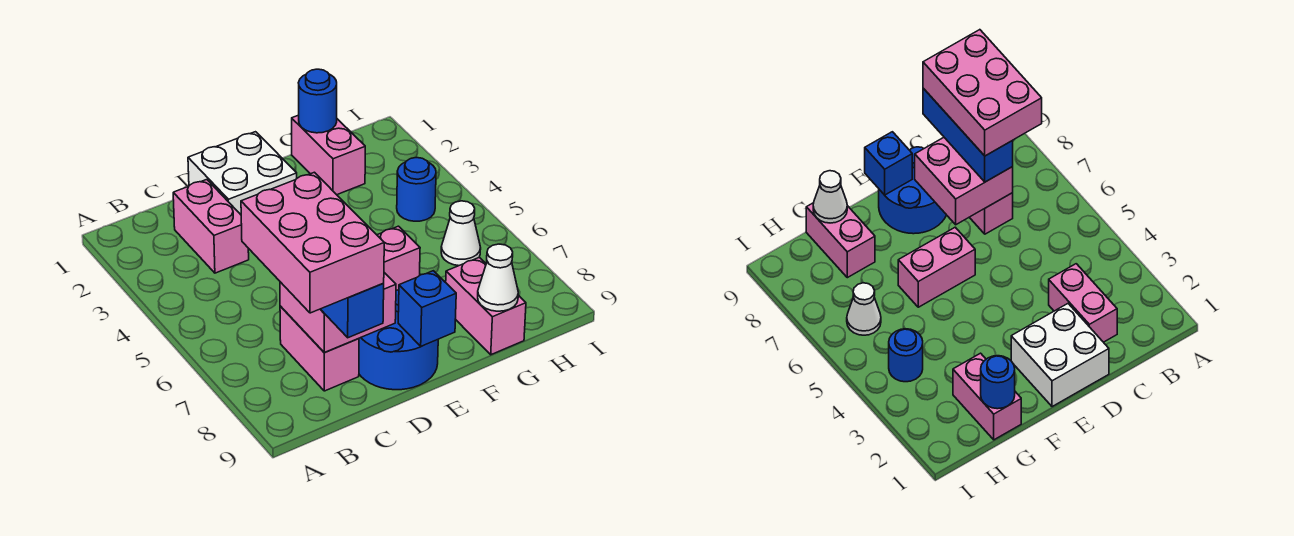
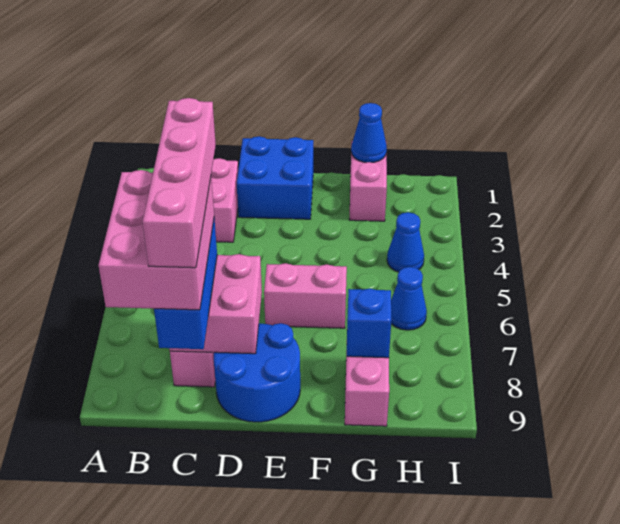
none -> pink 1x4 brick [143,98,216,268]
white 2x2 brick [188,132,297,215] -> blue 2x2 brick [237,136,313,219]
blue 1x1 brick [398,271,456,346] -> blue 1x1 brick moved to [347,289,391,358]
blue 1x1 round brick [298,69,337,133] -> blue 1x1 cone [351,103,387,162]
white 1x1 cone [478,244,518,311] -> none
blue 1x1 round brick [397,158,436,221] -> blue 1x1 cone [387,212,424,272]
white 1x1 cone [441,201,481,266] -> blue 1x1 cone [391,267,427,330]

